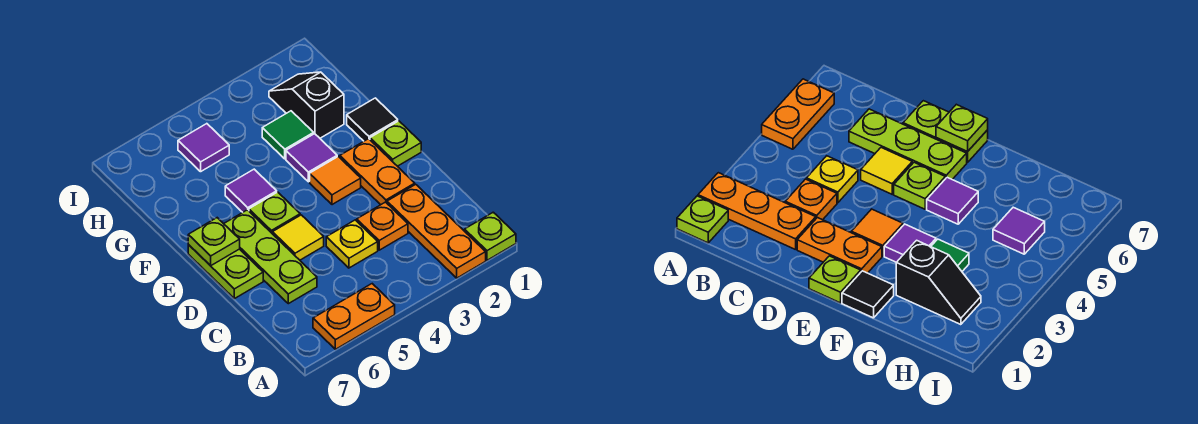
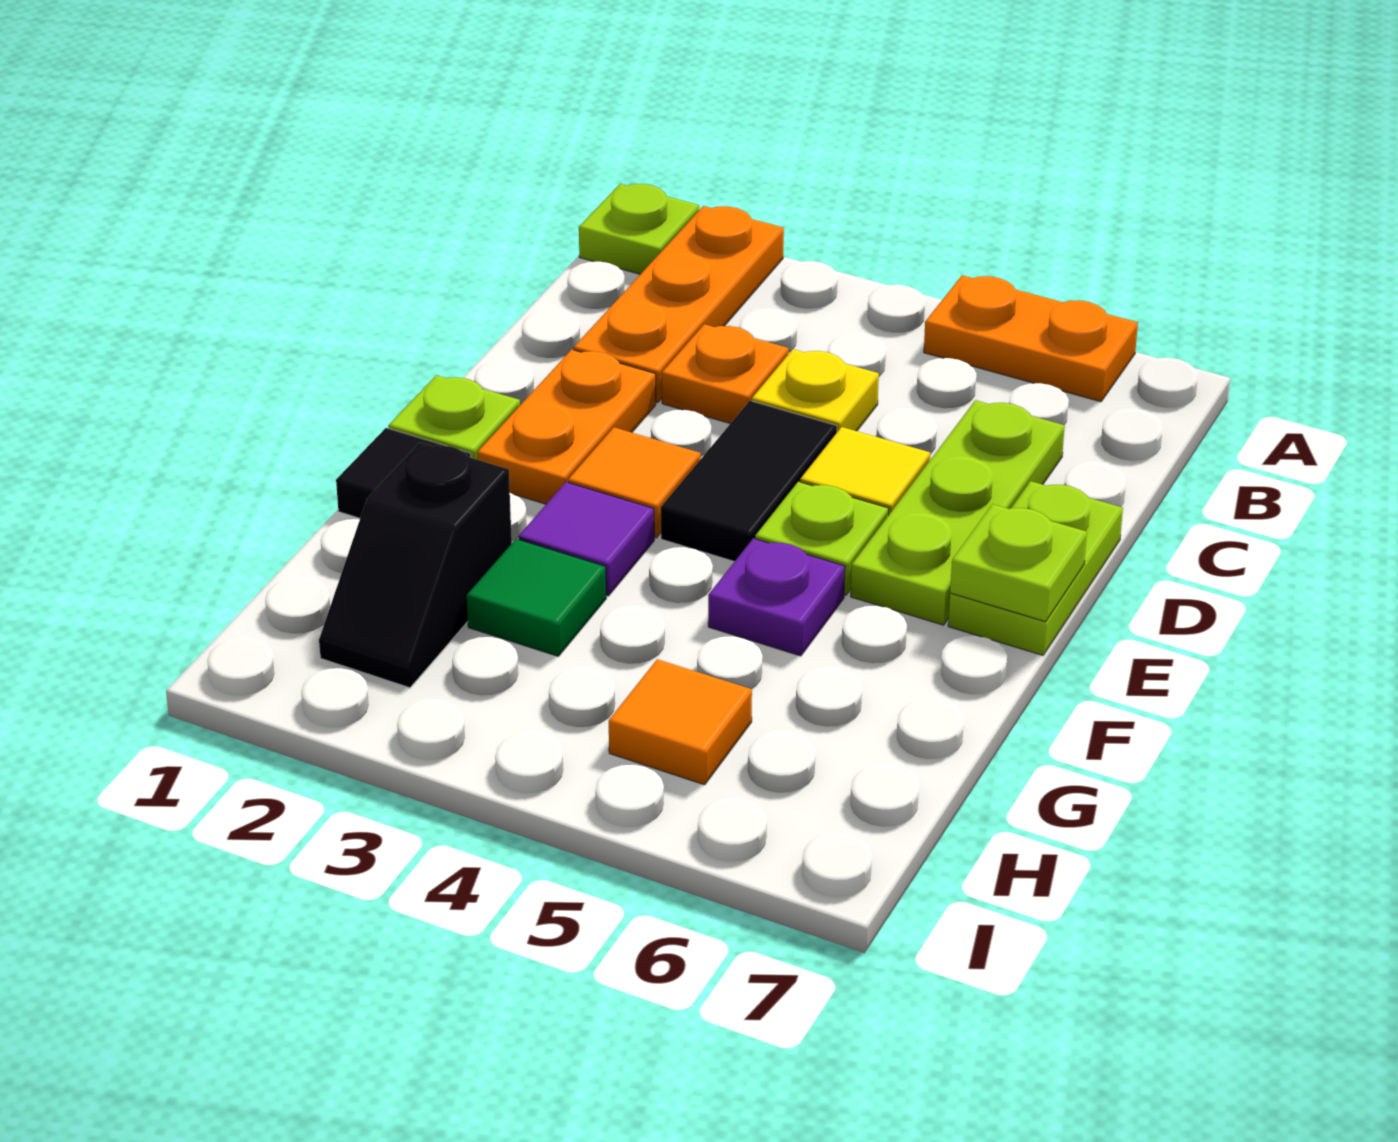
none -> black 1x2 tile [661,401,837,562]
purple 1x1 tile [225,169,277,212] -> purple 1x1 plate [708,538,845,656]
purple 1x1 tile [178,124,229,172] -> orange 1x1 tile [609,659,752,785]

